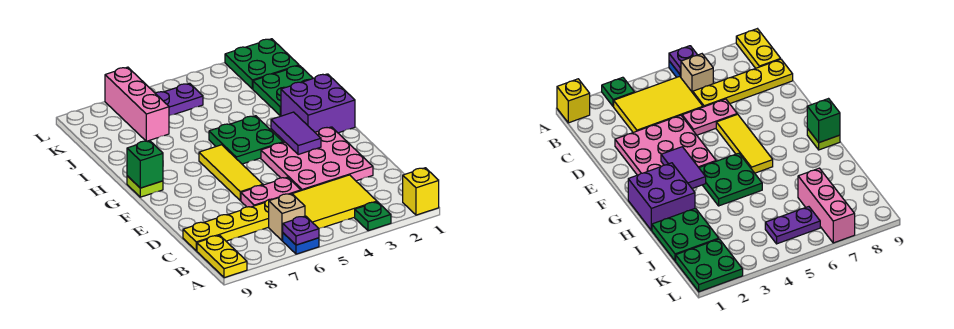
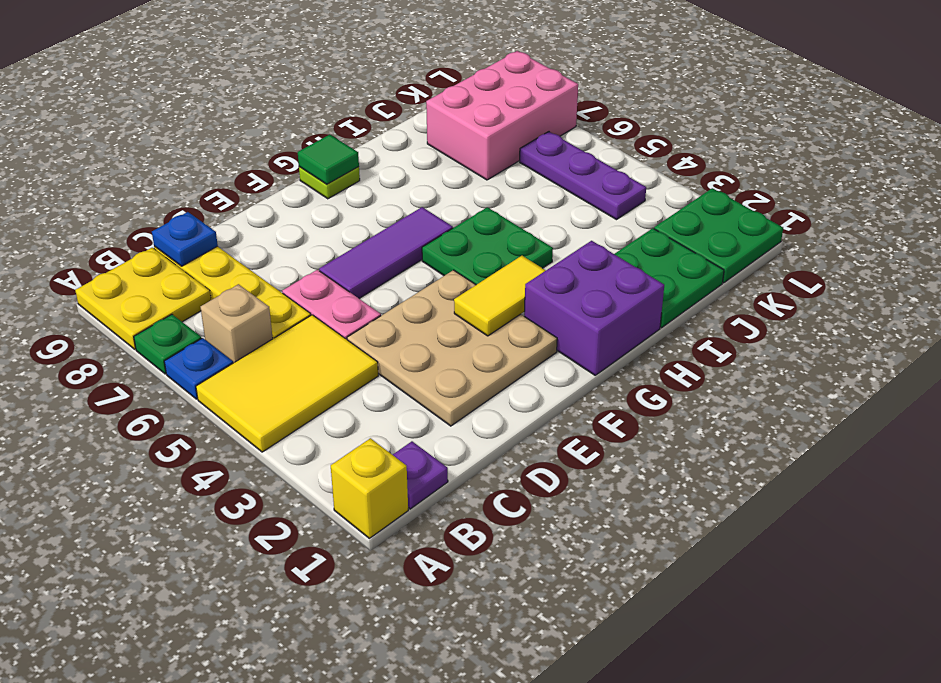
green 1x1 plate [355,202,391,231] -> green 1x1 plate moved to [134,314,202,374]
purple 1x1 plate [283,216,319,245] -> purple 1x1 plate moved to [393,441,448,509]
yellow 1x2 plate [197,235,247,278] -> yellow 2x2 plate [75,248,211,349]
yellow 2x3 tile [293,175,377,228] -> yellow 2x3 tile turned to [196,315,378,452]
none -> blue 1x1 plate [152,212,218,266]
pink 3x3 plate [261,127,373,191] -> tan 3x3 plate [347,270,557,426]
yellow 1x3 tile [199,145,263,200] -> purple 1x3 tile [319,207,453,298]
purple 1x2 tile [271,112,321,155] -> yellow 1x2 tile [454,256,546,336]
green 1x1 brick [127,141,163,188] -> green 1x1 tile [298,135,359,184]
pink 1x3 brick [105,67,169,141] -> pink 2x3 brick [426,51,578,180]
purple 1x2 plate [155,83,203,116] -> purple 1x3 plate [520,132,646,220]

